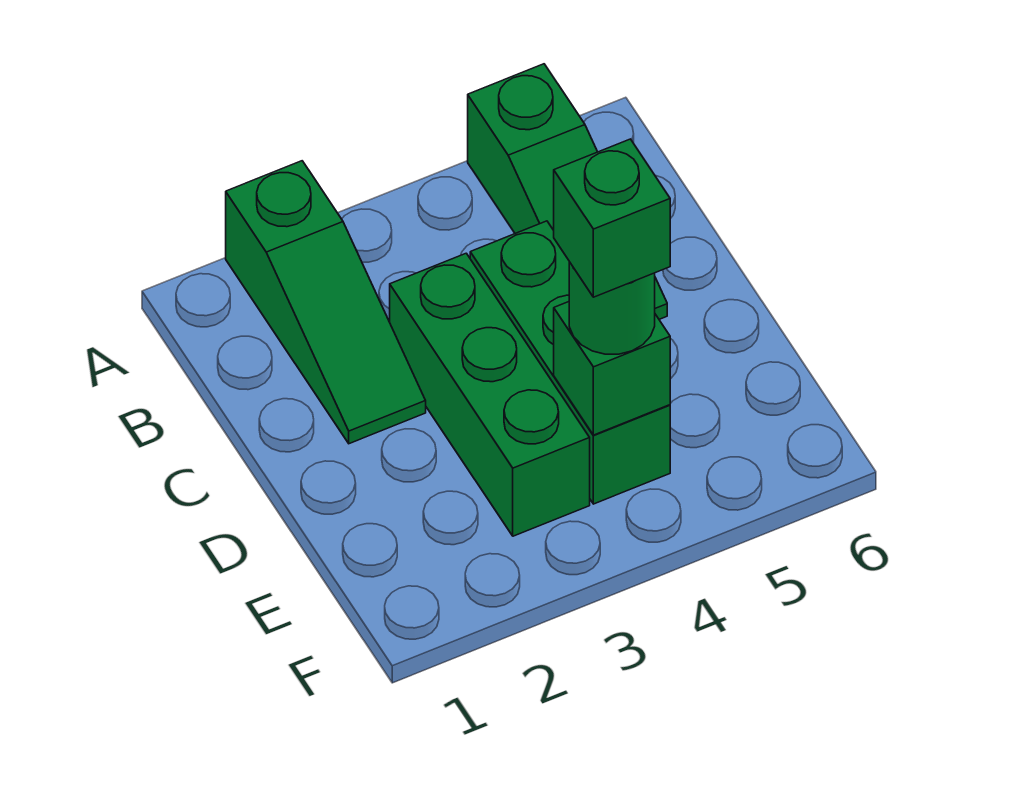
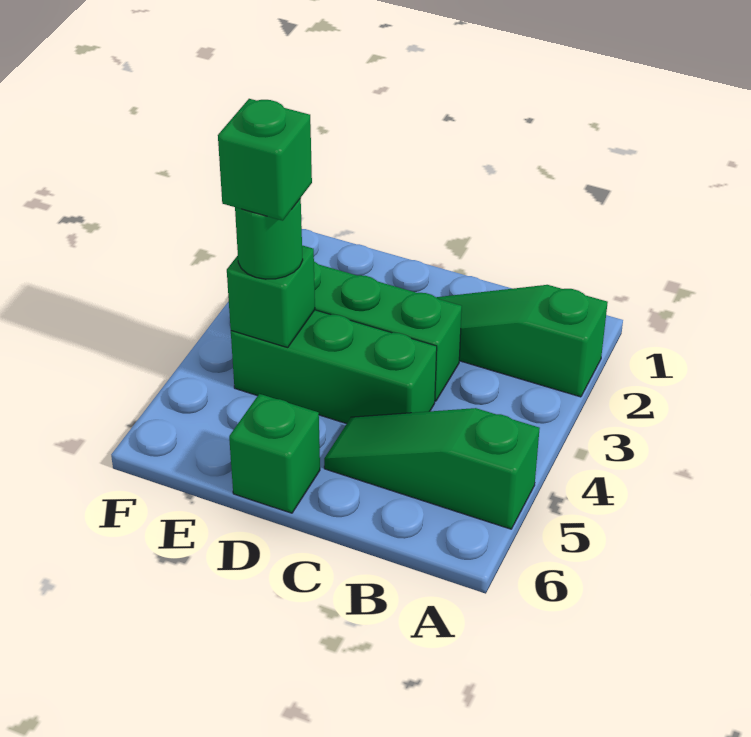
none -> green 1x1 brick [229,394,320,513]

